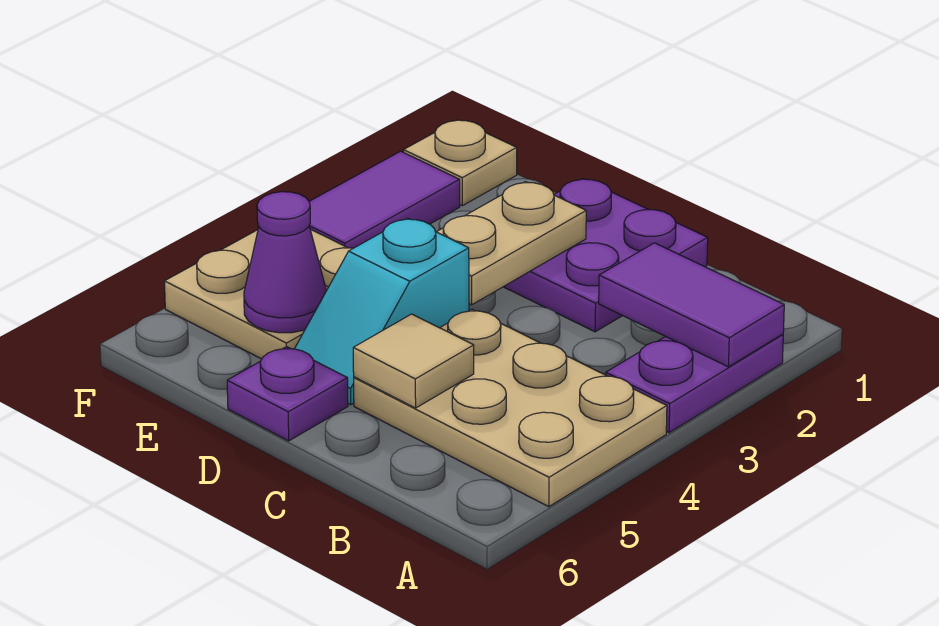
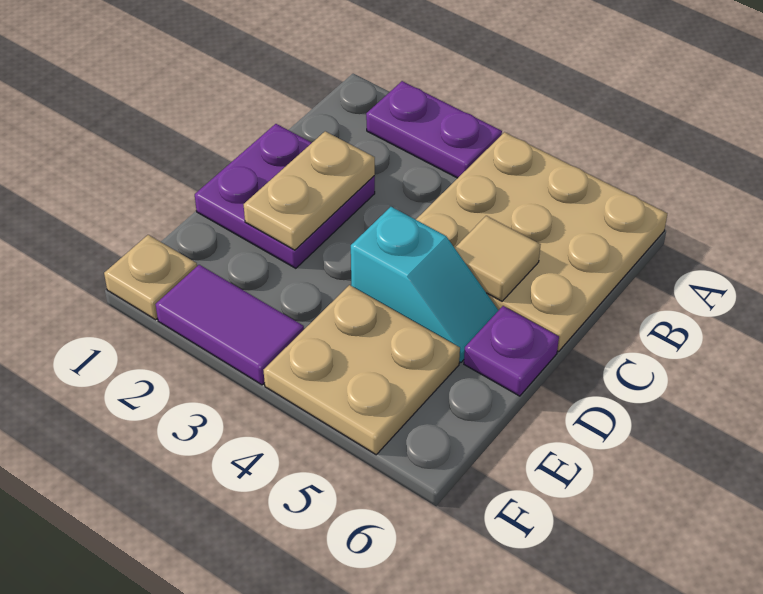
purple 1x2 tile [599,243,784,367] -> none
tan 2x3 plate [354,309,667,507] -> tan 3x3 plate [416,132,667,352]
tan 1x2 plate [437,182,586,305] -> tan 1x2 plate turned to [244,131,375,250]
purple 1x1 cone [244,192,326,333] -> none

